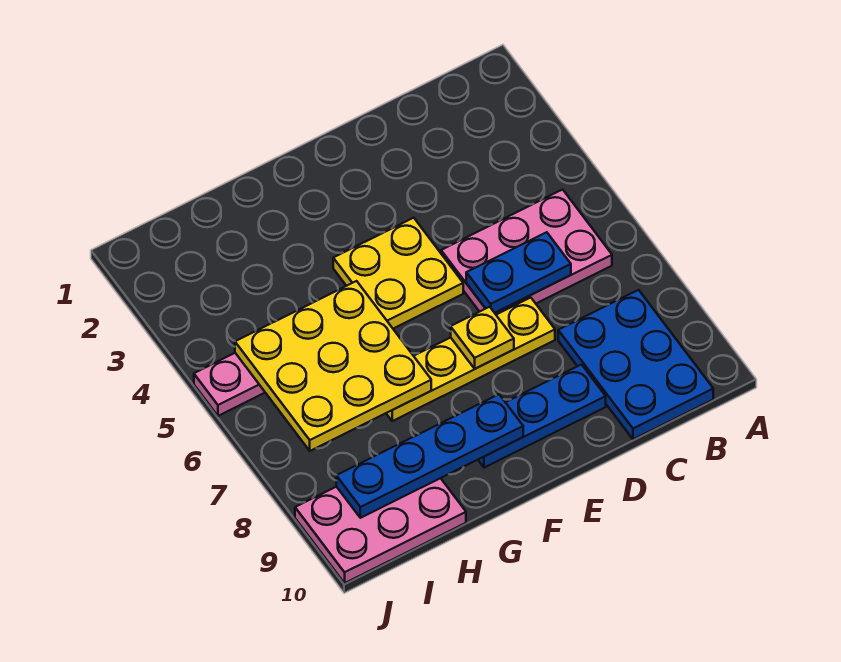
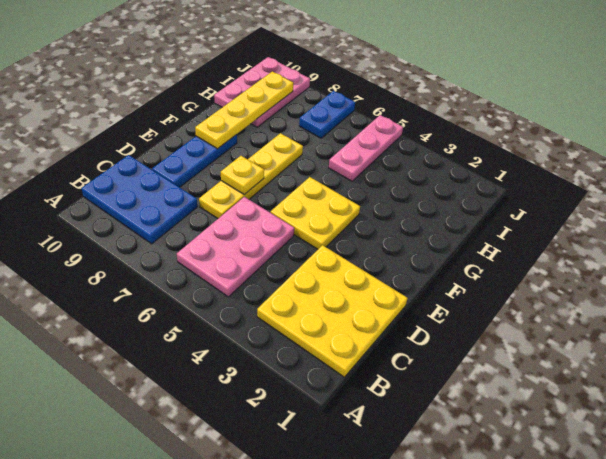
blue 1x2 plate [466,232,571,313] -> blue 1x2 plate moved to [299,91,355,138]
blue 1x4 plate [336,394,523,518] -> yellow 1x4 plate [195,71,293,149]
yellow 3x3 plate [235,281,431,451] -> yellow 3x3 plate moved to [257,245,408,377]

